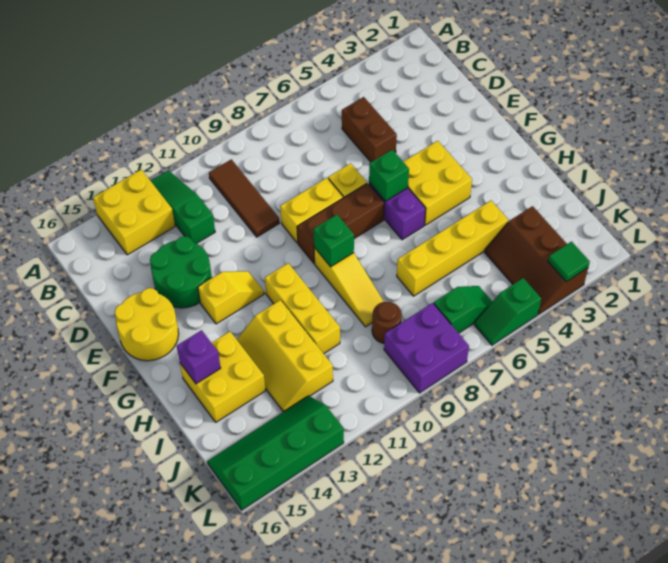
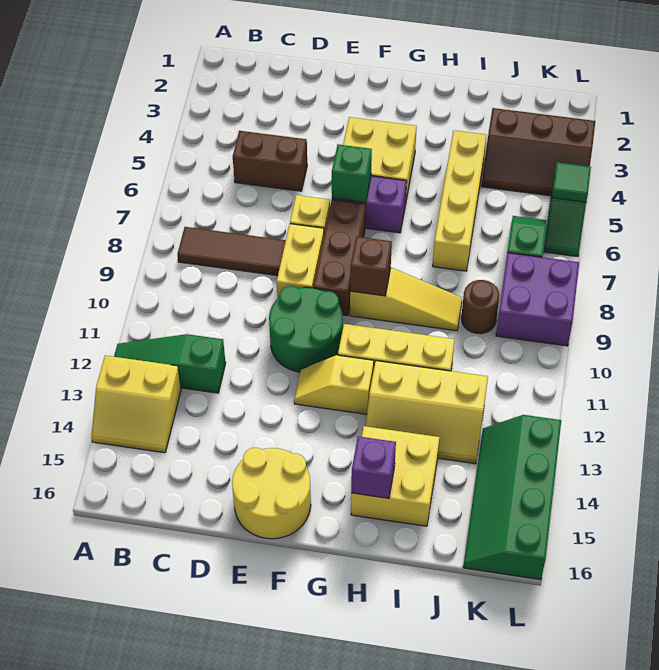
yellow 2x2 brick [93,170,175,255] -> yellow 2x2 slope [91,356,181,453]
brown 1x3 tile [209,159,279,237] -> brown 1x3 tile moved to [177,227,286,276]
green 2x2 round brick [150,236,212,308] -> green 2x2 round brick moved to [269,286,343,372]
yellow 1x2 slope [198,271,264,324] -> yellow 1x2 slope turned to [294,355,374,414]
green 1x1 brick [314,215,354,267] -> brown 1x1 brick [350,237,392,296]
green 1x1 tile [548,242,590,282] -> green 1x1 tile moved to [552,162,591,202]

